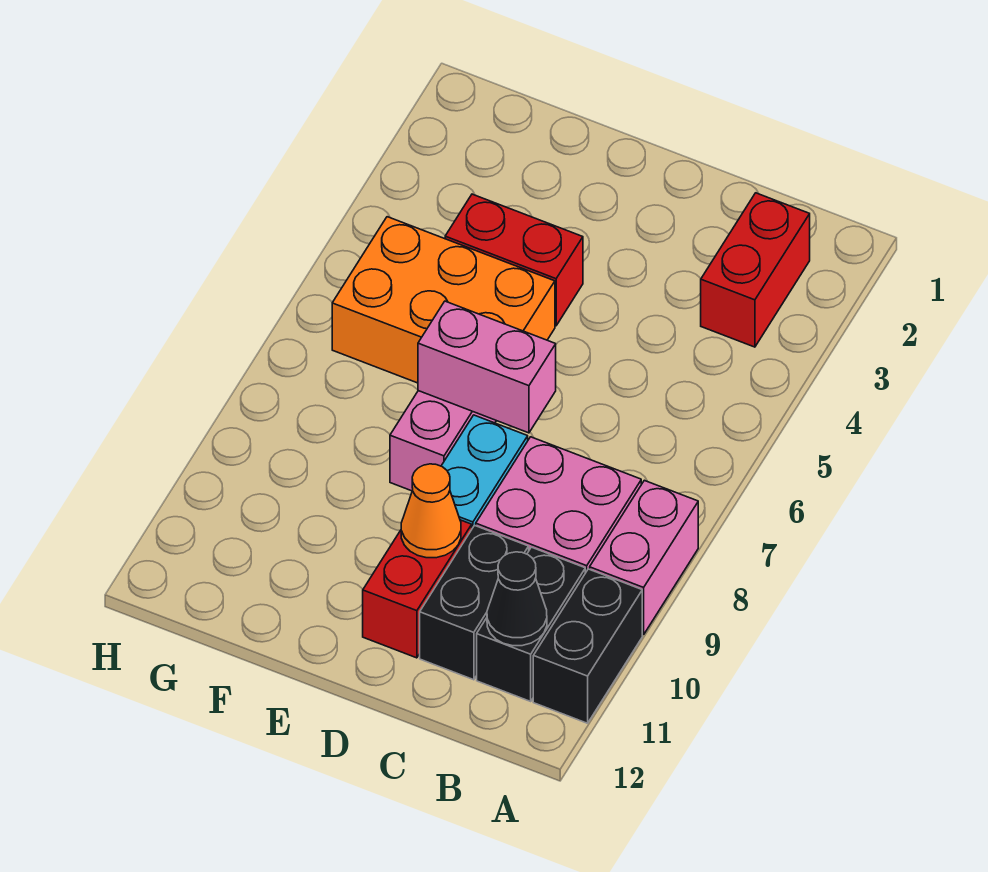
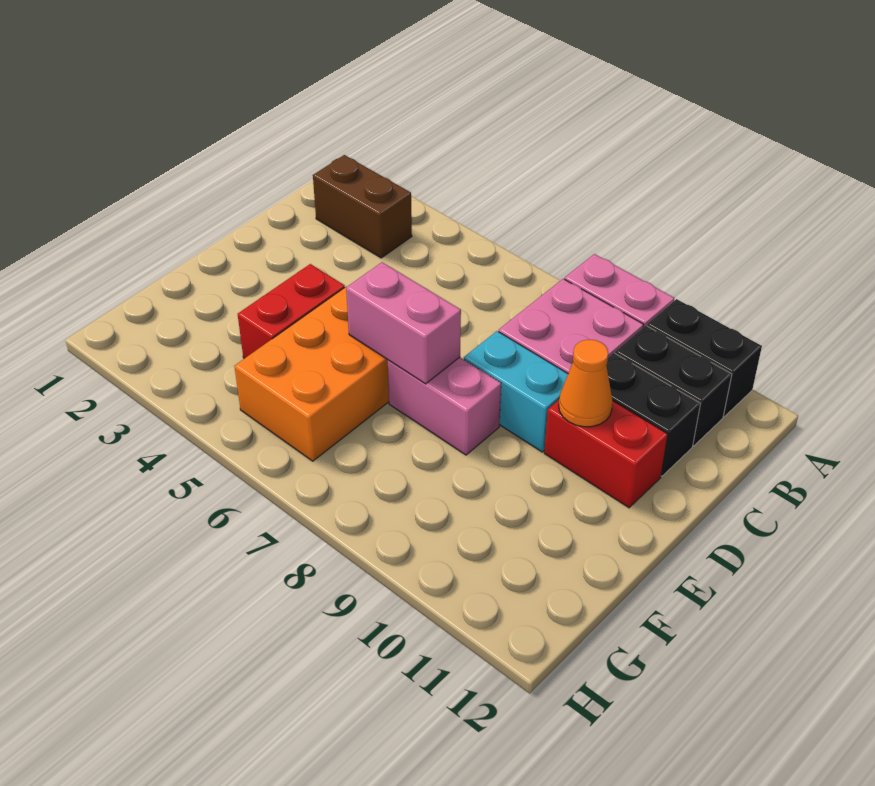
red 1x2 brick [701,193,810,347] -> brown 1x2 brick [313,155,412,258]
black 1x1 cone [487,552,547,646] -> none
pink 1x2 brick [418,301,556,433] -> pink 1x2 brick turned to [346,262,461,384]

